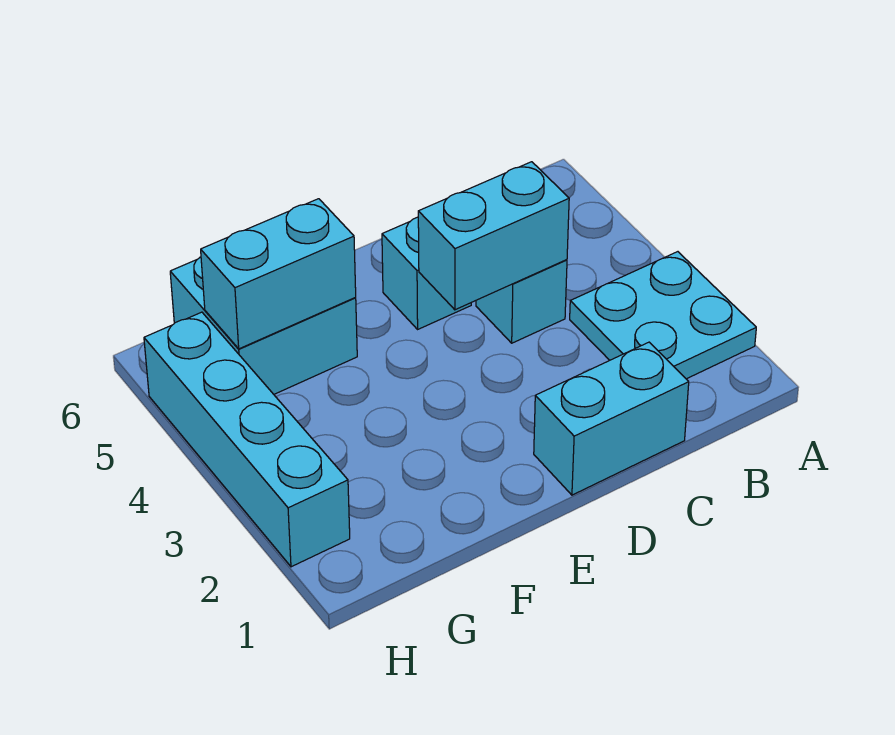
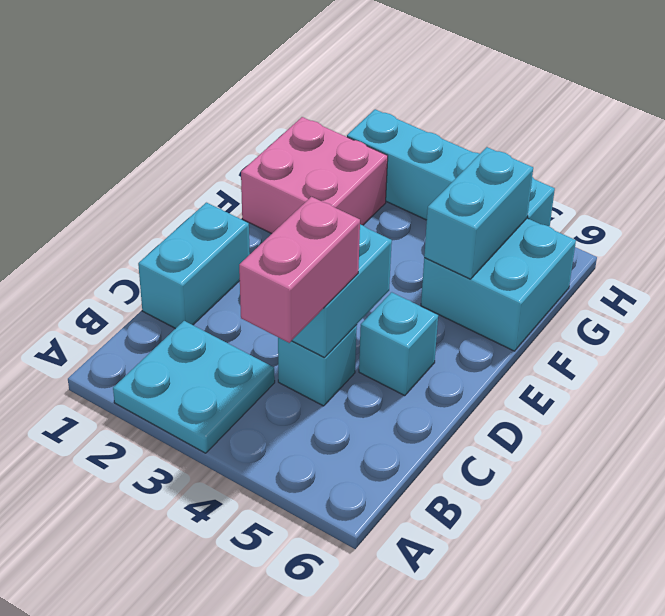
none -> pink 1x2 brick [239,197,360,343]
none -> pink 2x2 brick [241,117,388,234]

